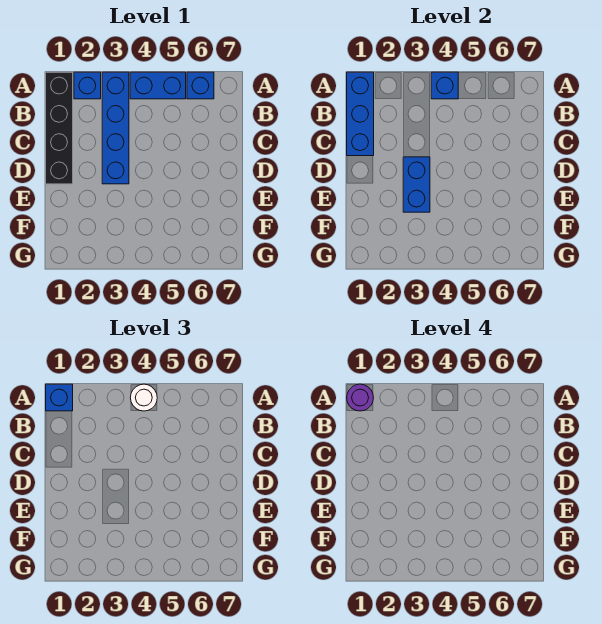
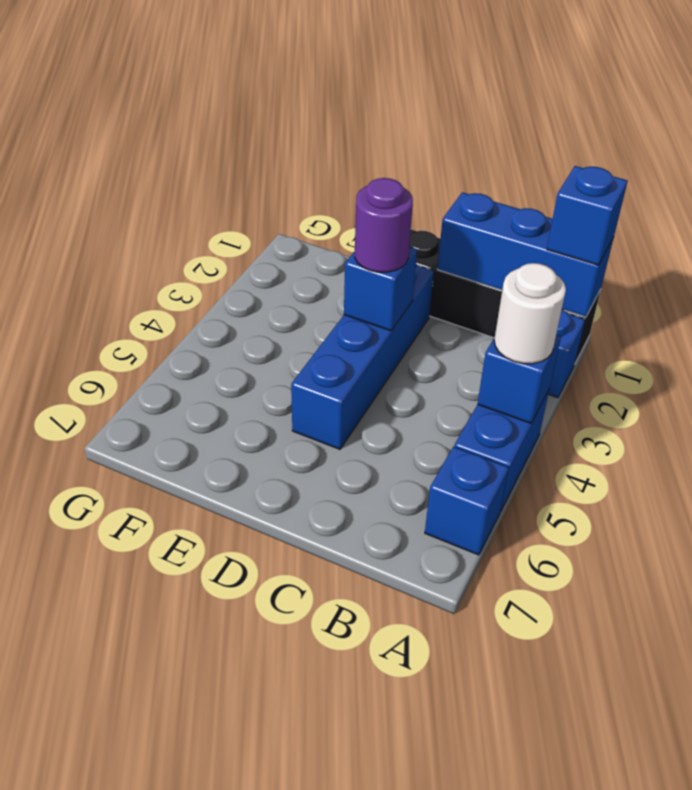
purple 1x1 round brick [347,384,374,411] -> purple 1x1 round brick moved to [355,178,413,272]
blue 1x4 brick [102,72,129,184] -> blue 1x4 brick turned to [291,265,434,449]
blue 1x2 brick [403,157,430,212] -> blue 1x1 brick [344,247,417,331]

